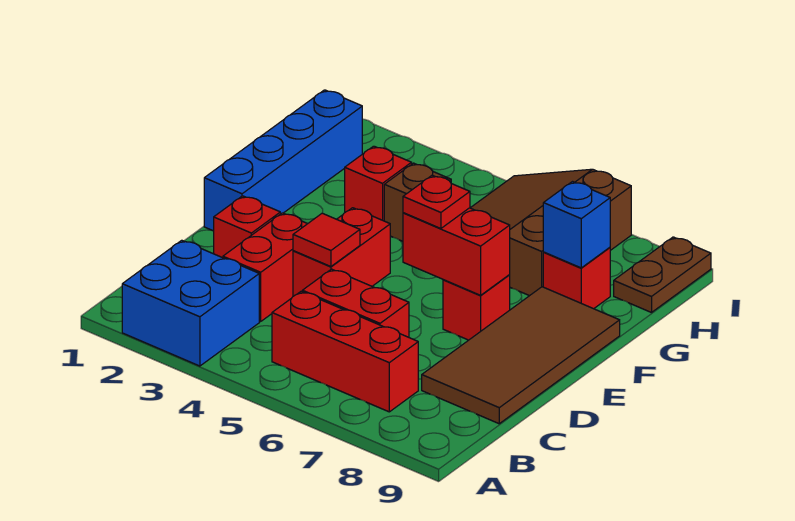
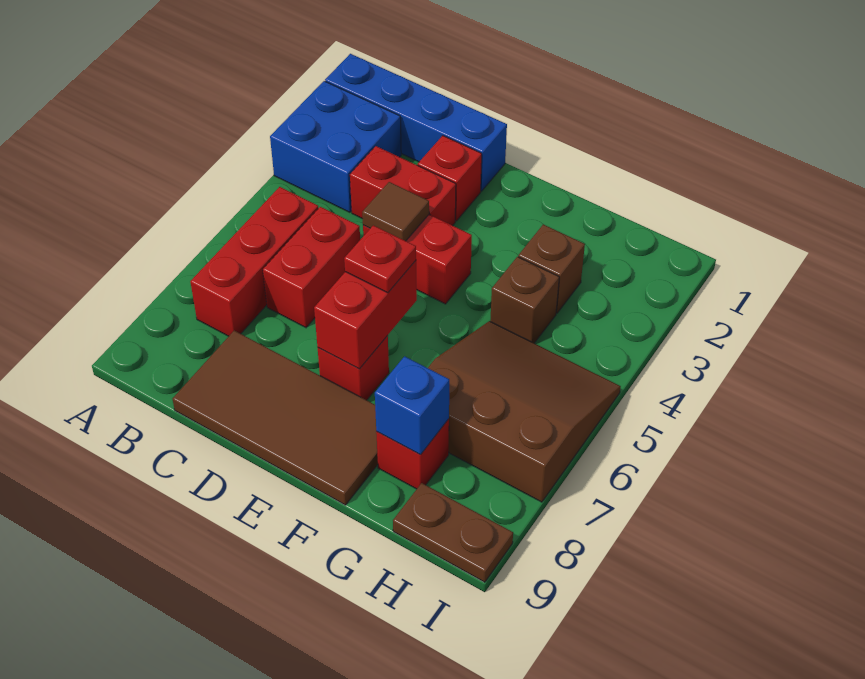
red 1x1 tile [293,213,360,267] -> brown 1x1 tile [362,182,429,241]
blue 1x4 brick [204,90,362,231] -> blue 1x4 brick moved to [325,54,507,191]
red 1x1 brick [345,146,412,221] -> brown 1x1 brick [518,224,585,313]

